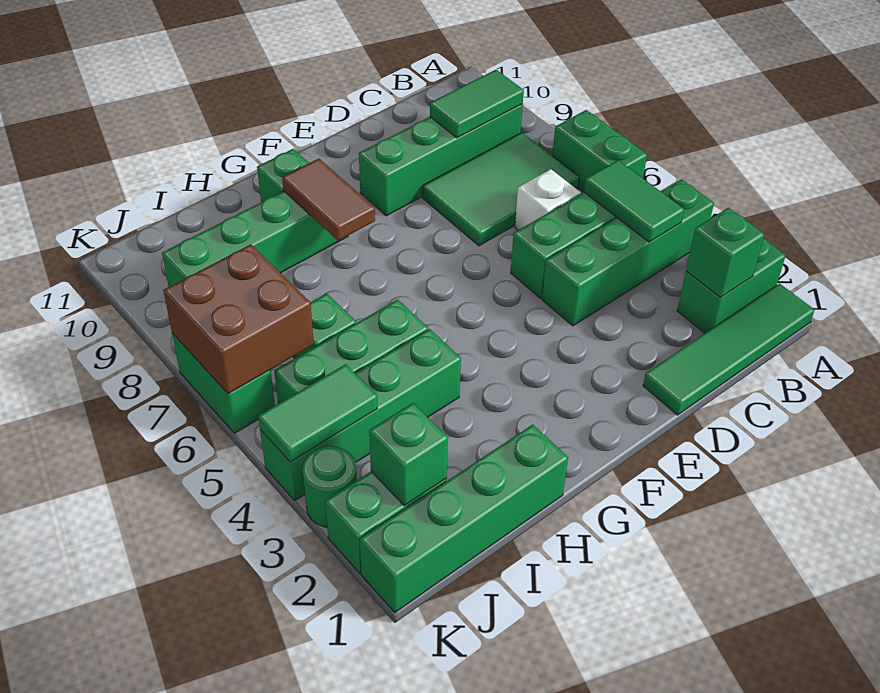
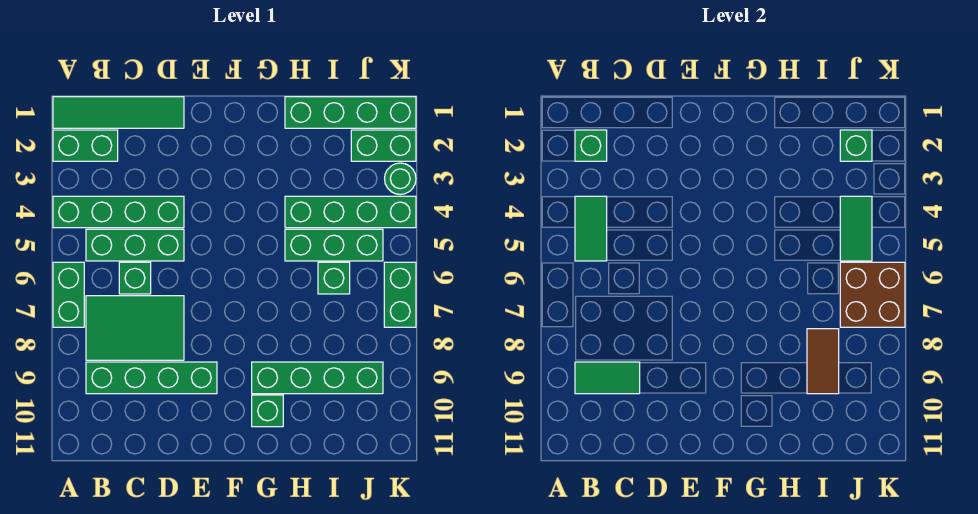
white 1x1 brick [515,169,581,230] -> green 1x1 brick [119,262,151,294]
brown 1x2 tile [282,159,375,241] -> brown 1x2 tile moved to [807,329,839,394]
green 1x2 tile [258,364,377,462] -> green 1x2 tile turned to [840,196,872,261]

